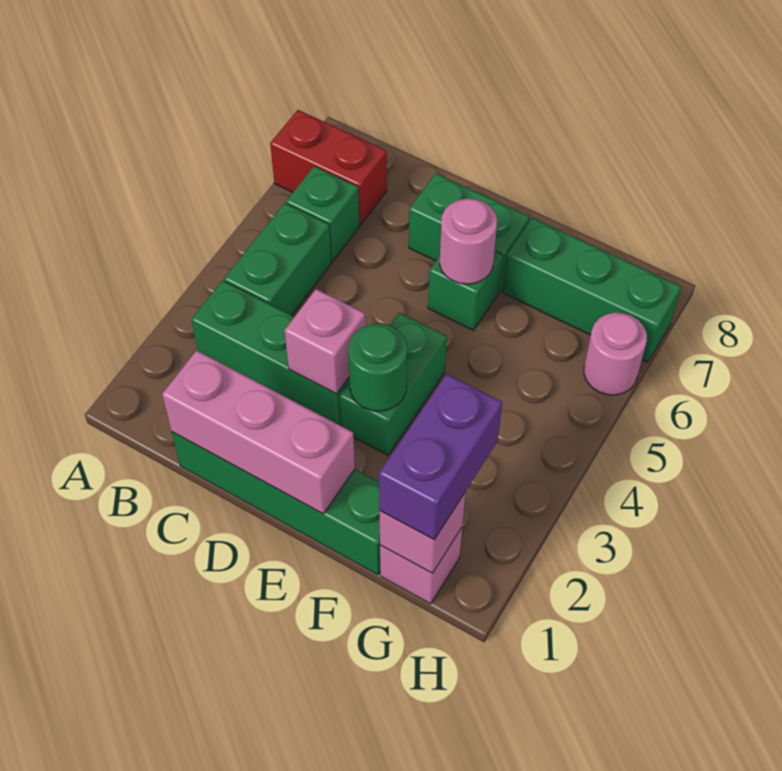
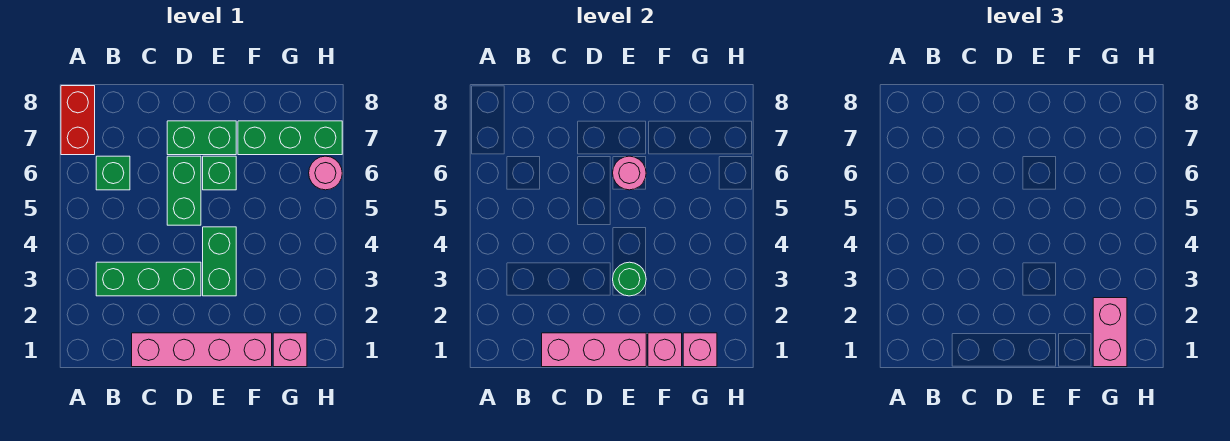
red 1x2 brick [270,110,387,225] -> red 1x2 brick turned to [61,86,95,155]
green 1x2 brick [224,203,331,315] -> green 1x2 brick moved to [167,156,201,225]
green 1x4 brick [172,432,380,575] -> pink 1x4 brick [132,333,272,367]
pink 1x1 brick [285,289,366,394] -> pink 1x1 brick moved to [648,333,682,367]
purple 1x2 brick [379,374,502,540] -> pink 1x2 brick [1093,298,1127,367]

